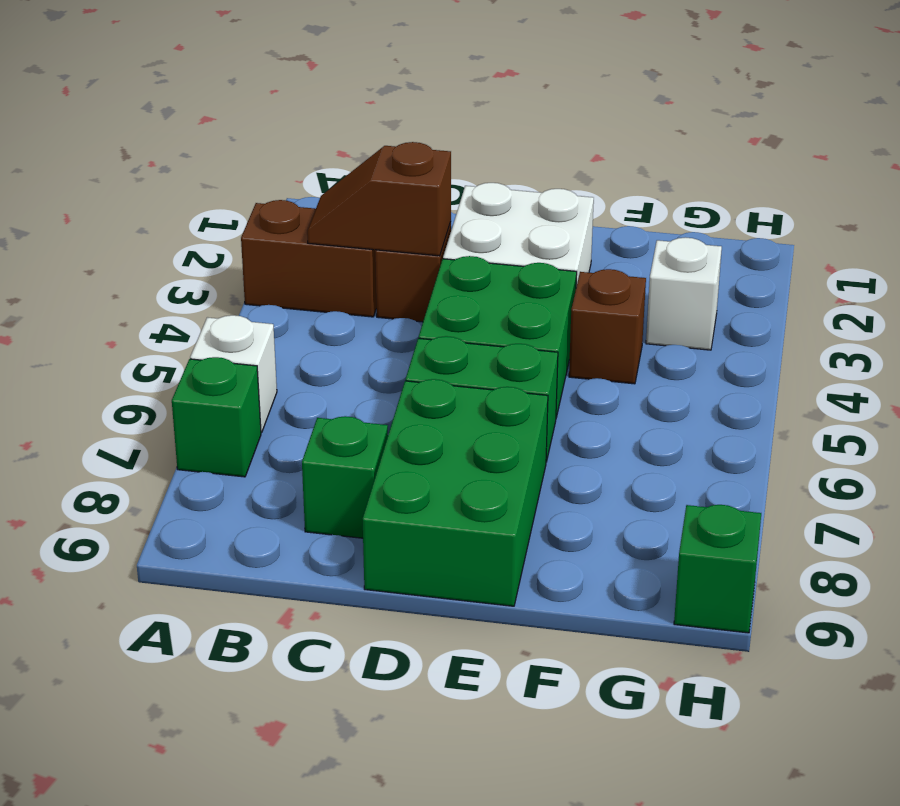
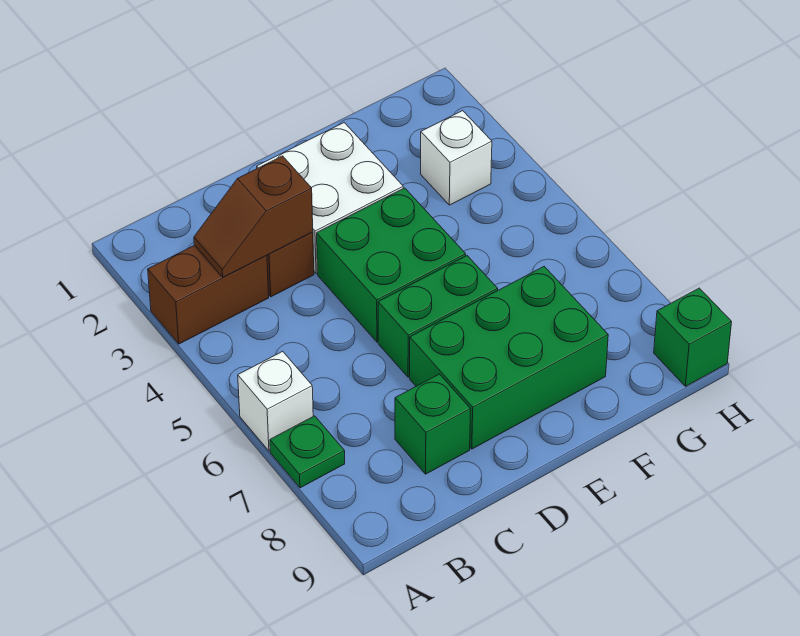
green 1x1 brick [172,357,261,477] -> green 1x1 plate [270,416,345,488]
green 2x3 brick [363,379,548,606] -> green 2x3 brick turned to [410,267,608,449]
brown 1x1 brick [569,269,646,384] -> none

